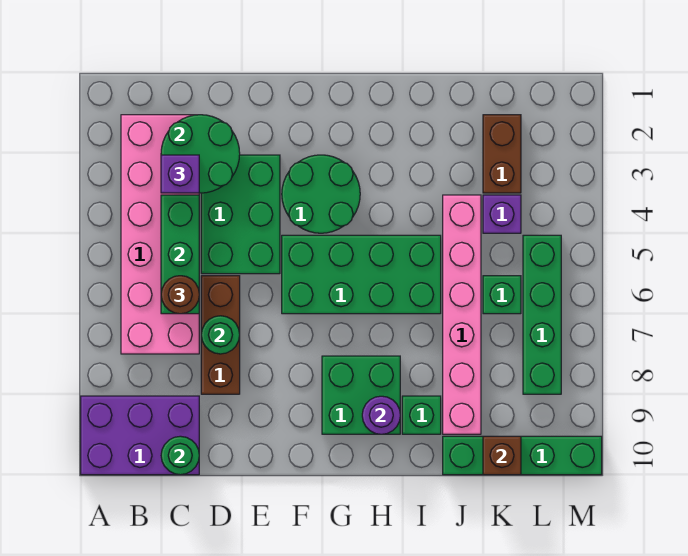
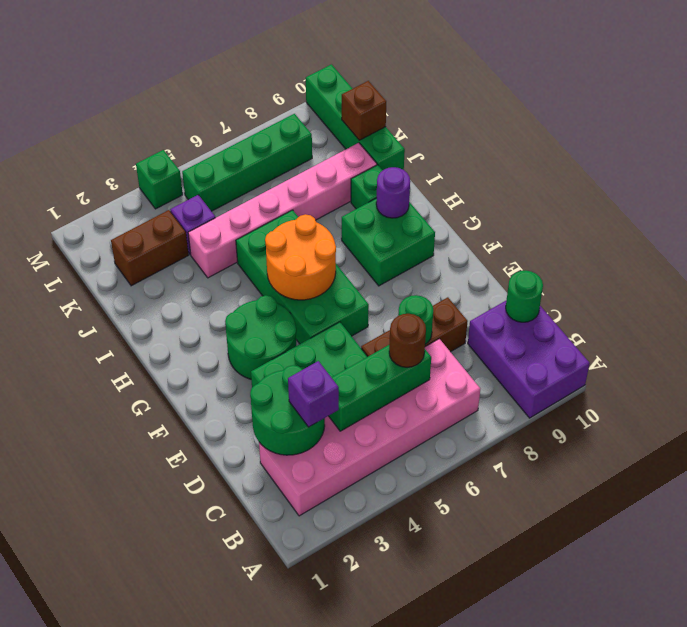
none -> orange 2x2 round brick [265,214,336,300]
green 1x1 brick [483,276,521,314] -> green 1x1 brick moved to [136,150,183,209]

